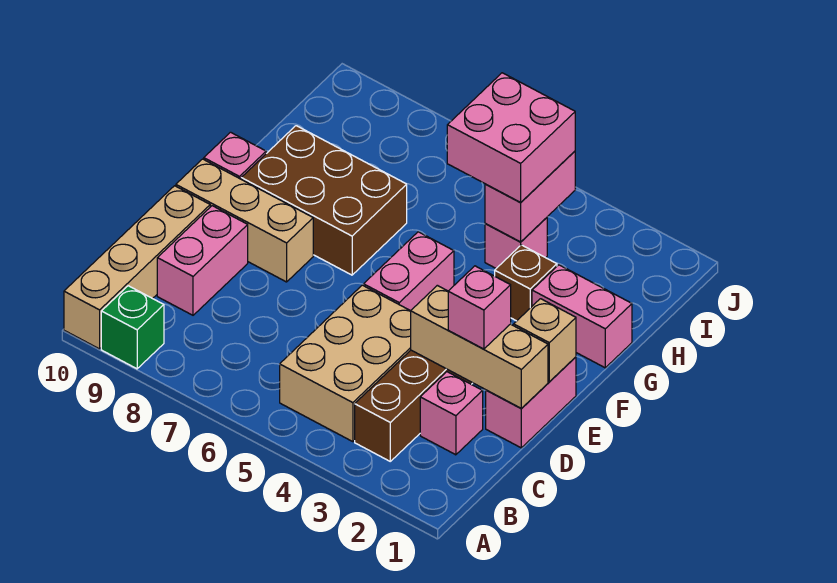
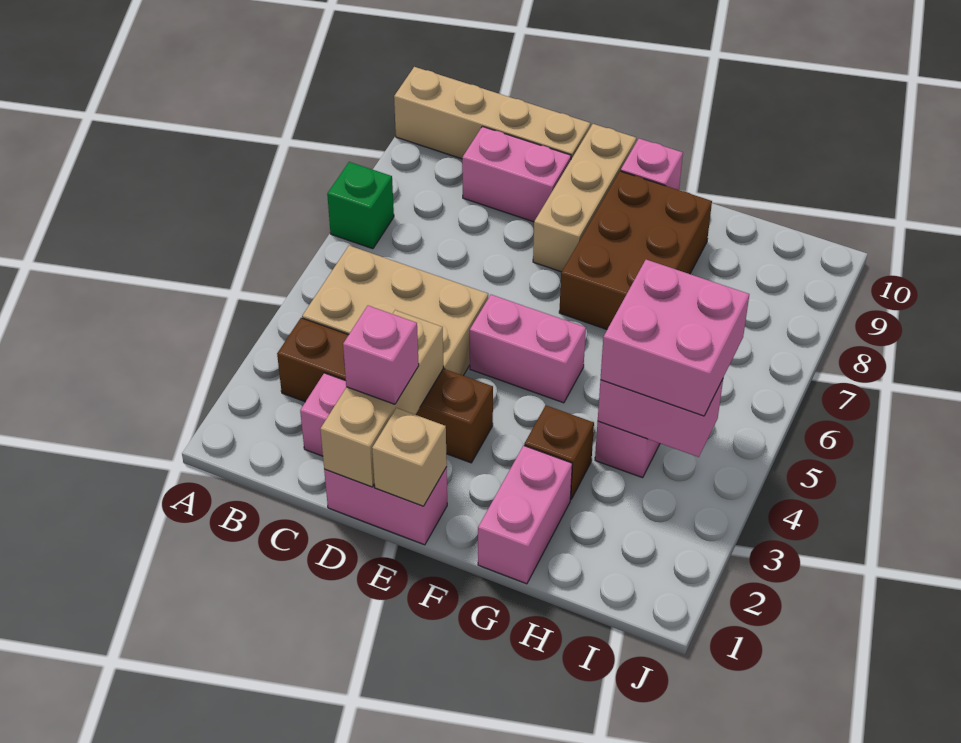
green 1x1 brick [101,286,164,369] -> green 1x1 brick moved to [327,162,394,249]

